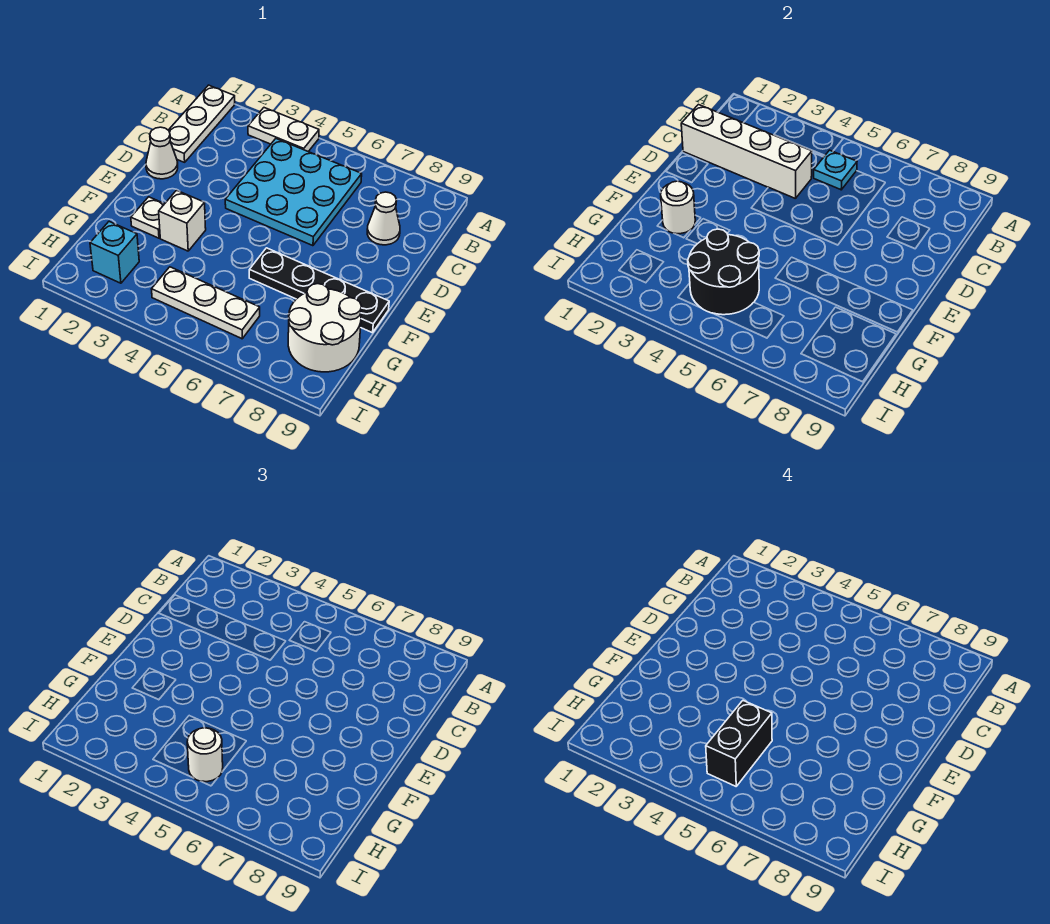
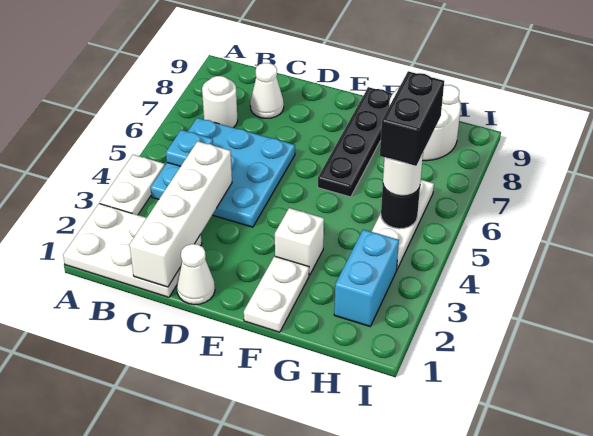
white 1x3 plate [169,85,235,162] -> white 2x3 plate [63,203,202,297]
white 1x1 plate [131,197,164,238] -> white 1x2 plate [244,256,309,332]
white 1x1 round brick [661,181,695,234] -> white 1x1 round brick moved to [202,76,238,128]
black 2x2 round brick [688,229,759,315] -> black 1x1 round brick [381,185,420,229]
black 1x2 brick [706,701,772,786] -> black 1x2 brick turned to [380,71,444,166]
cyan 1x1 brick [90,222,139,283] -> cyan 1x2 brick [334,229,399,326]

